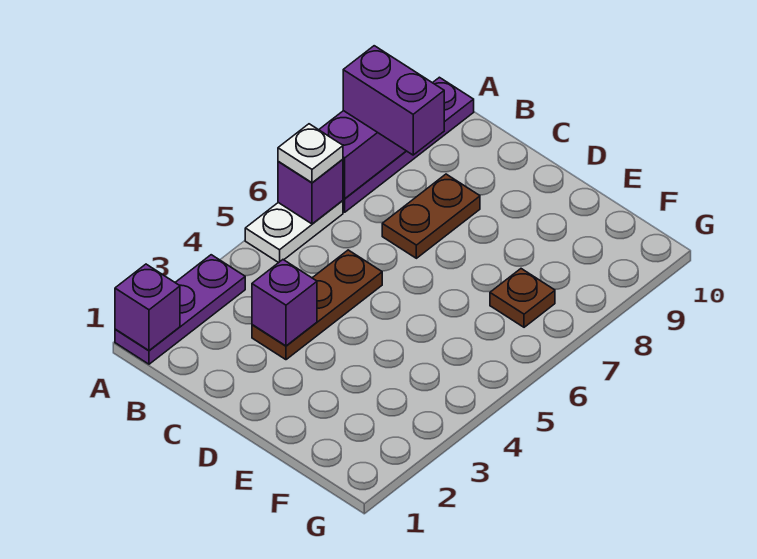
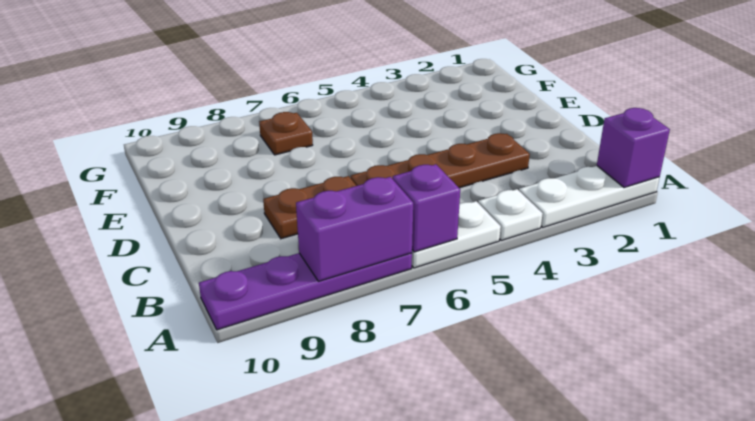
purple 1x3 plate [115,255,245,364] -> white 1x3 plate [519,166,660,227]
white 1x1 plate [278,124,343,183] -> white 1x1 plate moved to [478,189,543,241]
purple 1x2 brick [343,46,444,155] -> none
brown 1x3 plate [252,250,382,360] -> brown 1x4 plate [351,133,530,188]
purple 1x1 brick [252,260,317,346] -> none

